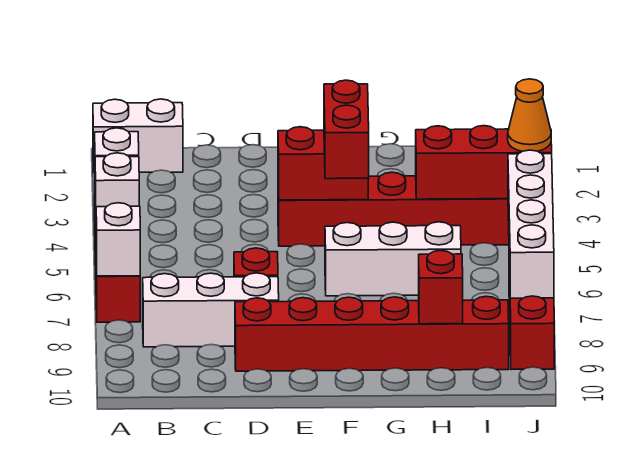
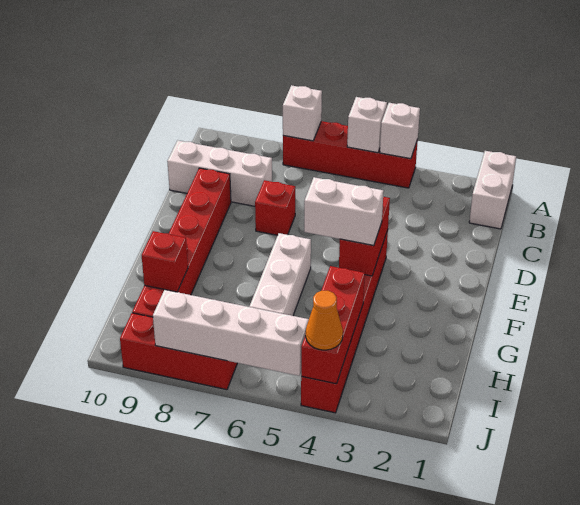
white 1x3 brick [143,273,279,347] -> white 1x3 brick turned to [167,141,272,206]
red 1x2 brick [324,80,369,179] -> white 1x2 brick [304,177,384,246]

